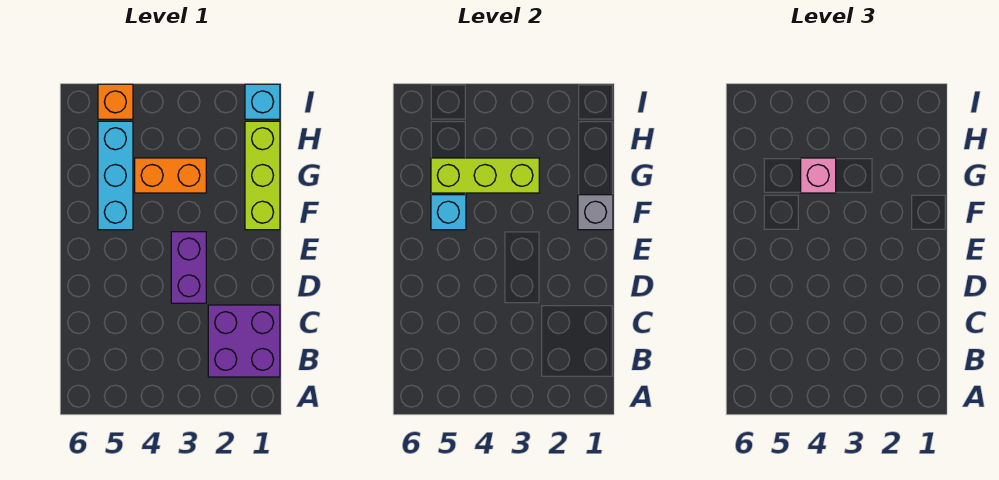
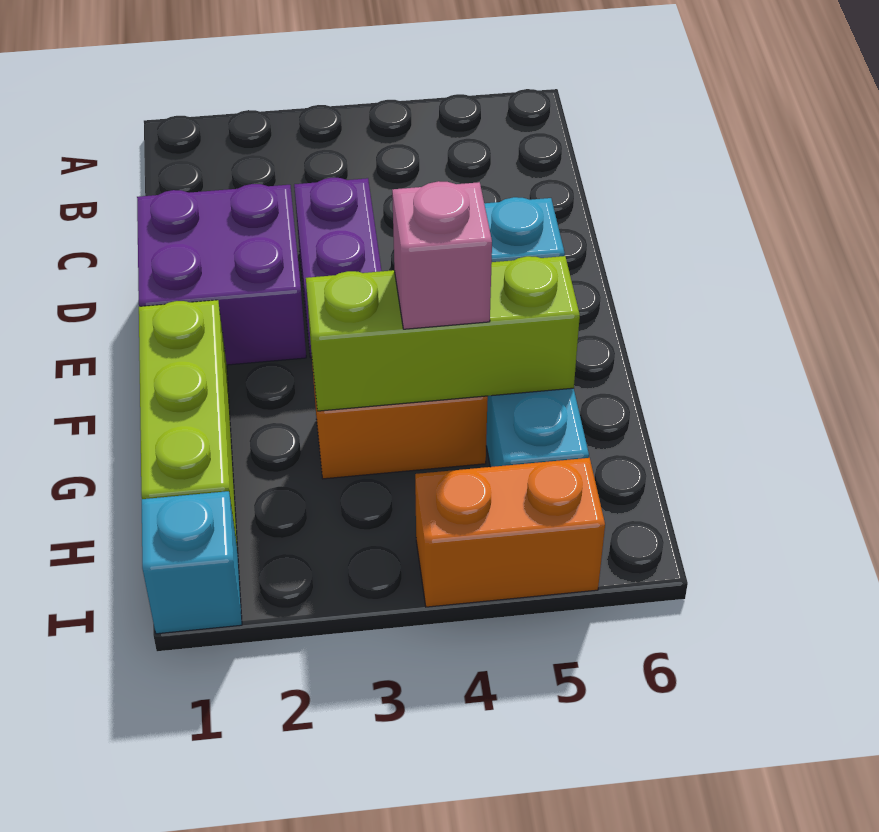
purple 2x2 brick [208,305,280,377] -> purple 2x2 brick moved to [137,184,306,365]
grey 1x1 brick [578,195,613,230] -> none
orange 1x1 brick [98,84,133,119] -> orange 1x2 brick [415,458,605,607]

